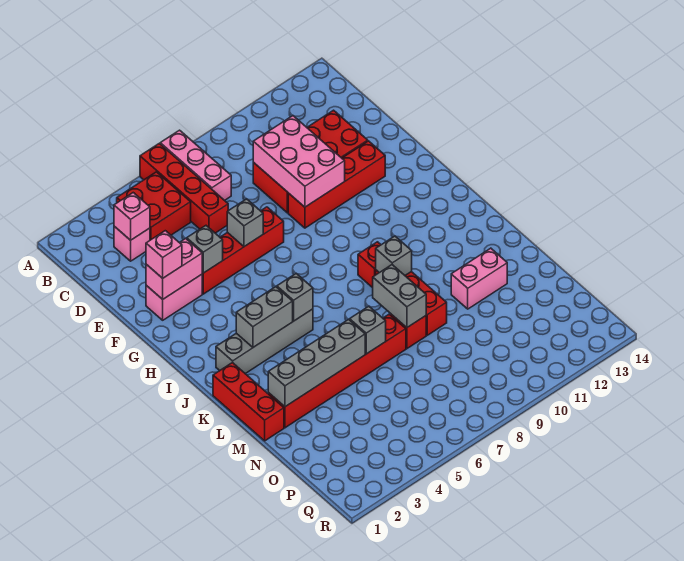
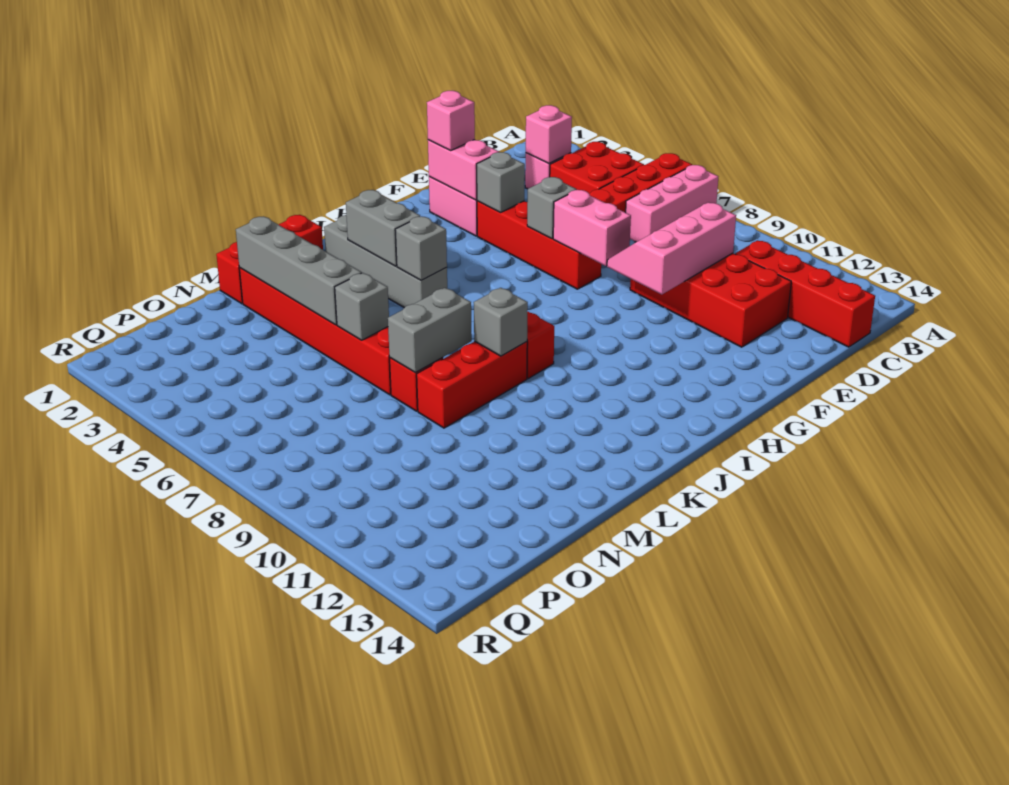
pink 2x3 brick [253,116,345,207] -> pink 2x3 slope [607,202,736,294]
red 1x4 brick [288,141,385,228] -> red 1x4 brick moved to [735,240,875,347]
pink 1x2 brick [451,248,507,309] -> pink 1x2 brick moved to [553,190,631,266]

